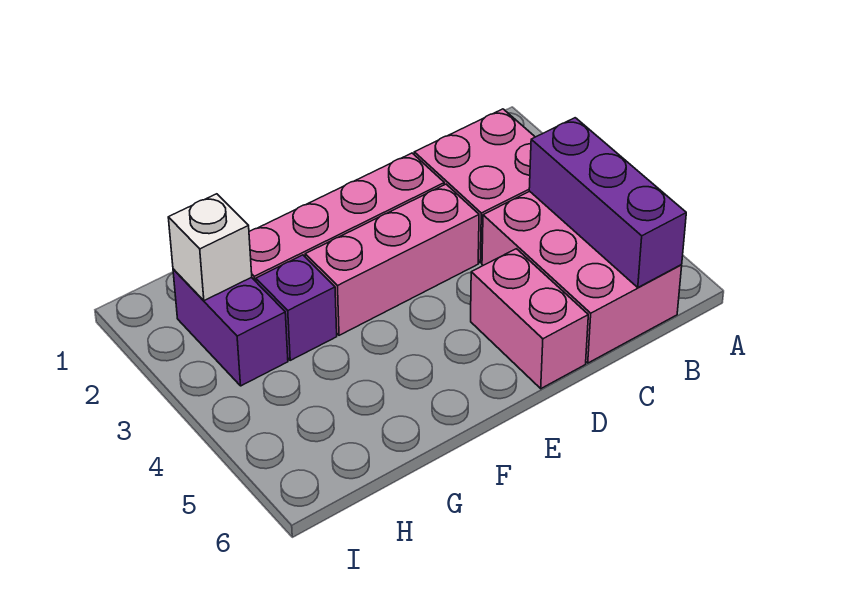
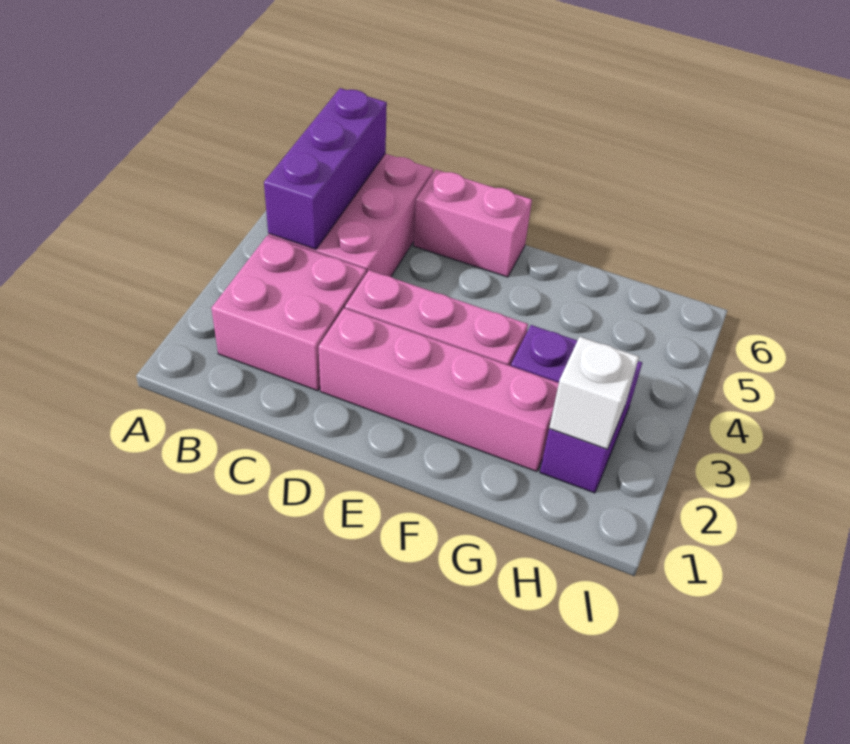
pink 1x2 brick [471,249,588,389] -> pink 1x2 brick turned to [413,170,532,277]

